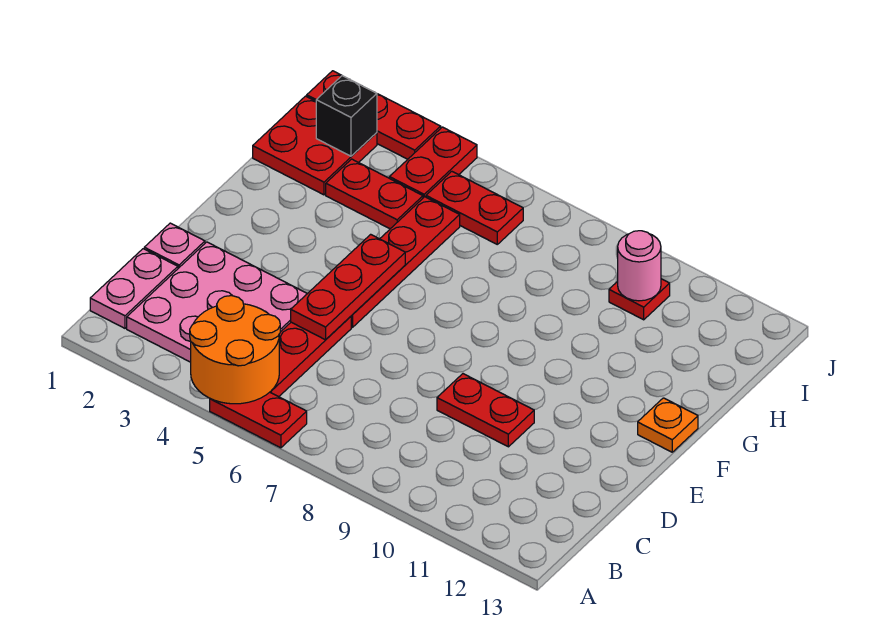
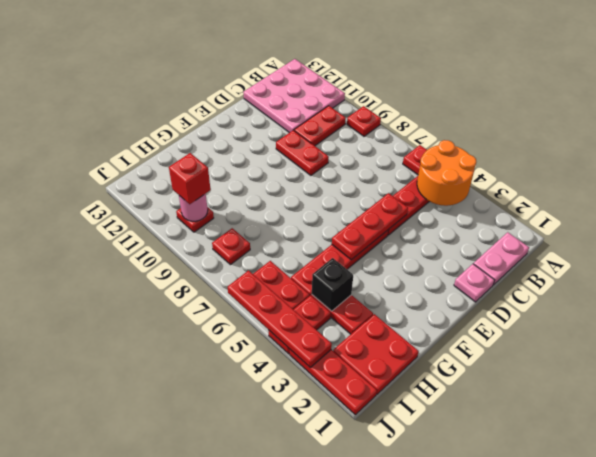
none -> red 1x1 plate [347,106,381,136]
pink 3x3 plate [127,242,307,362] -> pink 3x3 plate moved to [243,59,345,133]
none -> red 1x2 plate [294,106,346,146]
orange 1x1 plate [638,398,698,452] -> none
black 1x1 brick [316,76,377,156] -> black 1x1 brick moved to [312,258,353,311]
none -> red 1x1 plate [212,228,250,265]
none -> red 1x1 brick [169,153,211,204]
none -> red 1x4 plate [228,271,332,368]

